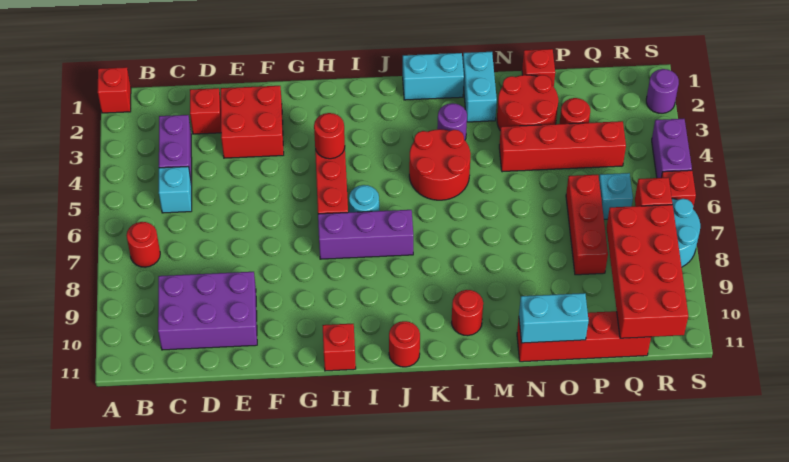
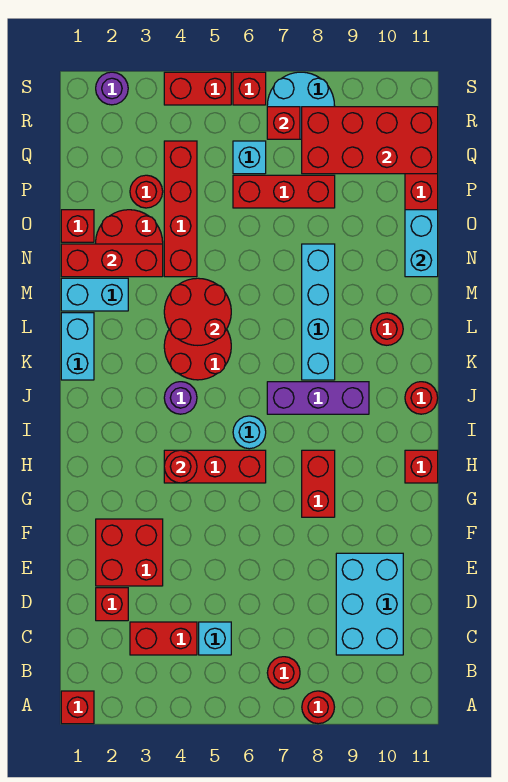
none -> red 1x1 round brick [302,691,334,724]
purple 1x2 brick [159,115,192,184] -> red 1x2 brick [130,622,197,655]
purple 2x3 brick [158,272,257,350] -> cyan 2x3 brick [336,553,403,655]
none -> red 1x2 brick [302,450,335,517]
purple 1x3 brick [318,210,413,259] -> purple 1x3 brick turned to [267,382,369,414]
none -> cyan 1x4 brick [302,244,335,380]
purple 1x1 round brick [437,103,467,140] -> purple 1x1 round brick moved to [164,382,197,414]
none -> red 2x2 round brick [164,278,231,345]
none -> red 1x3 brick [61,244,163,277]
purple 1x2 brick [652,119,692,178] -> red 1x2 brick [164,72,231,105]

